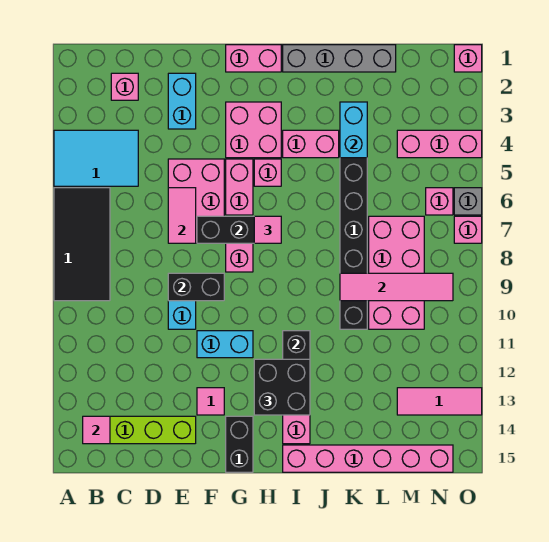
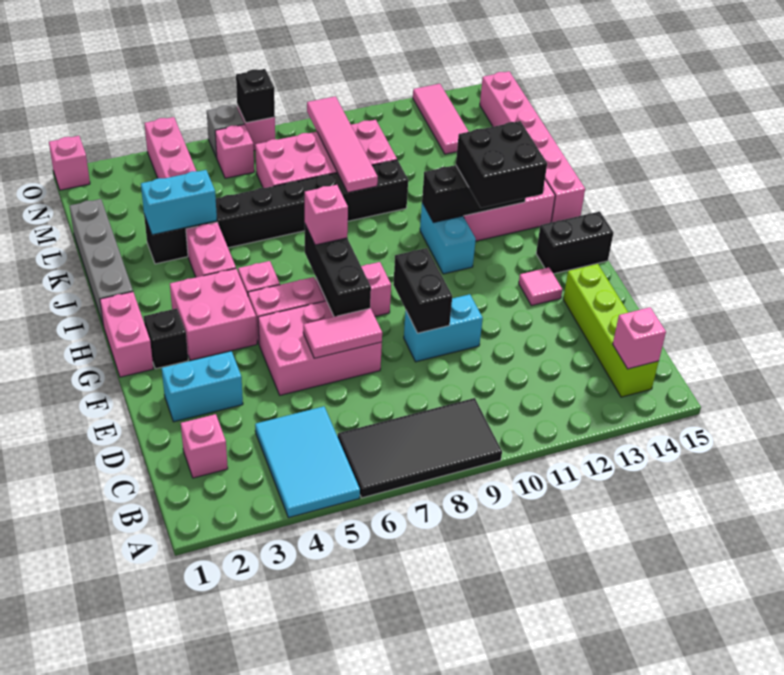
pink 1x1 tile [83,416,110,444] -> pink 1x1 brick [613,307,666,369]
cyan 1x2 brick [197,331,253,358] -> cyan 1x2 brick moved to [420,203,476,274]
none -> black 1x1 brick [144,308,188,369]
pink 1x1 tile [254,216,281,243] -> pink 1x1 brick [305,185,348,245]
none -> black 1x1 brick [236,69,275,123]

